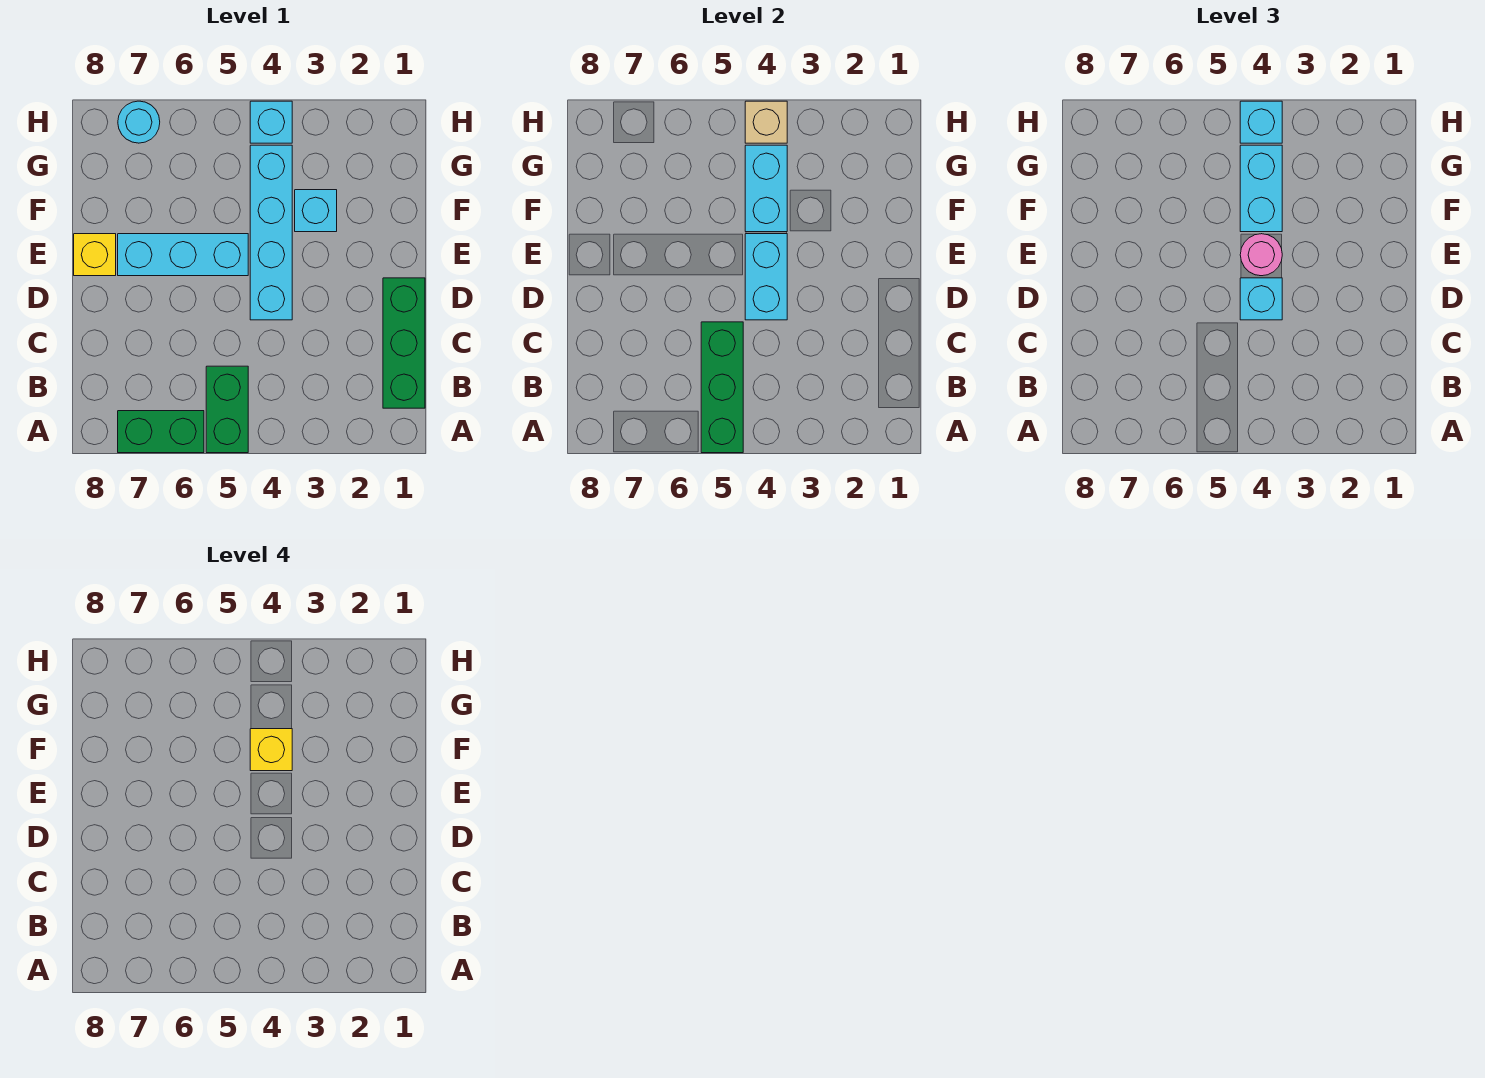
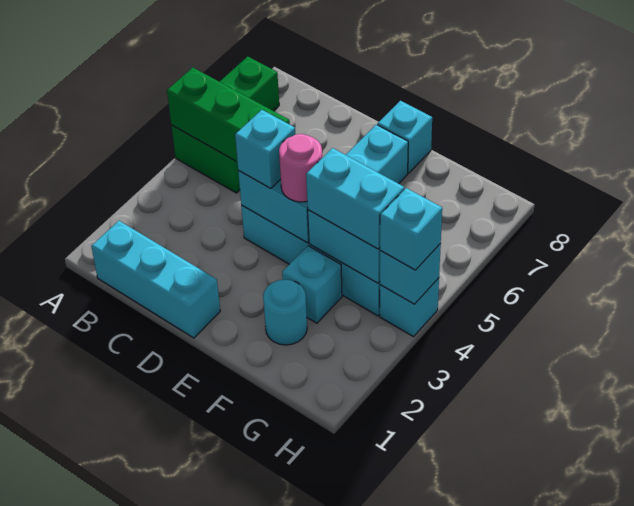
green 1x3 brick [383,278,425,408] -> cyan 1x3 brick [91,221,220,338]
yellow 1x1 brick [74,234,116,276] -> cyan 1x1 brick [377,101,432,173]
yellow 1x1 brick [250,729,292,771] -> none
tan 1x1 brick [745,101,787,143] -> cyan 1x1 brick [380,244,441,304]
cyan 1x1 round brick [118,101,160,143] -> cyan 1x1 round brick moved to [263,280,307,345]

